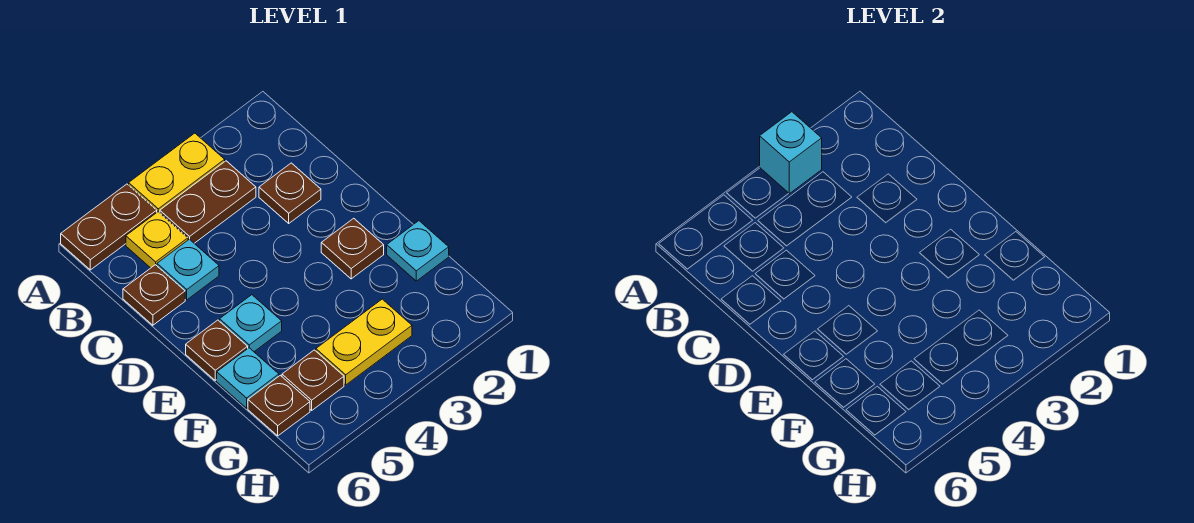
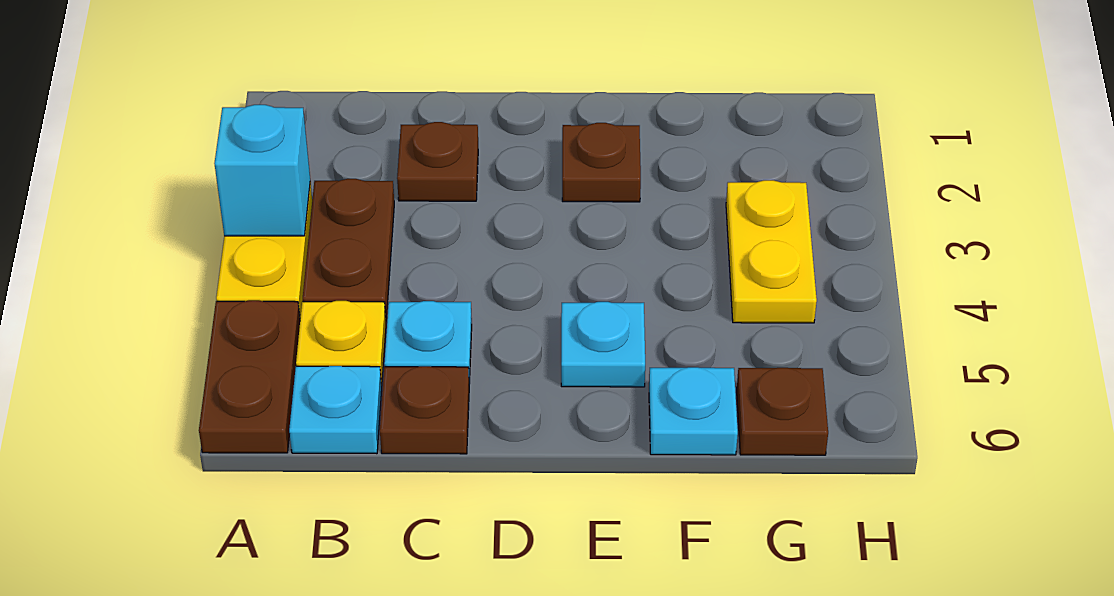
brown 1x1 plate [186,320,248,380] -> none
cyan 1x1 plate [387,221,449,281] -> cyan 1x1 plate moved to [289,366,382,454]
brown 1x1 plate [282,350,344,410] -> none

